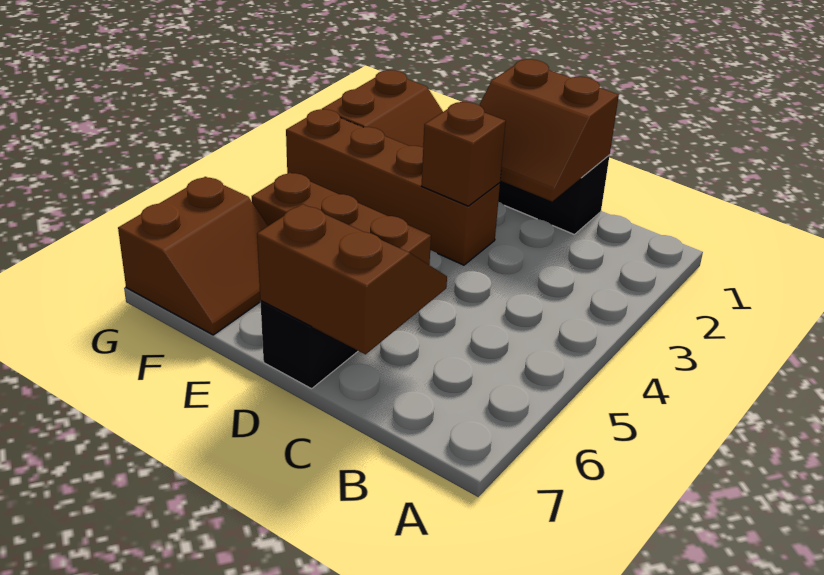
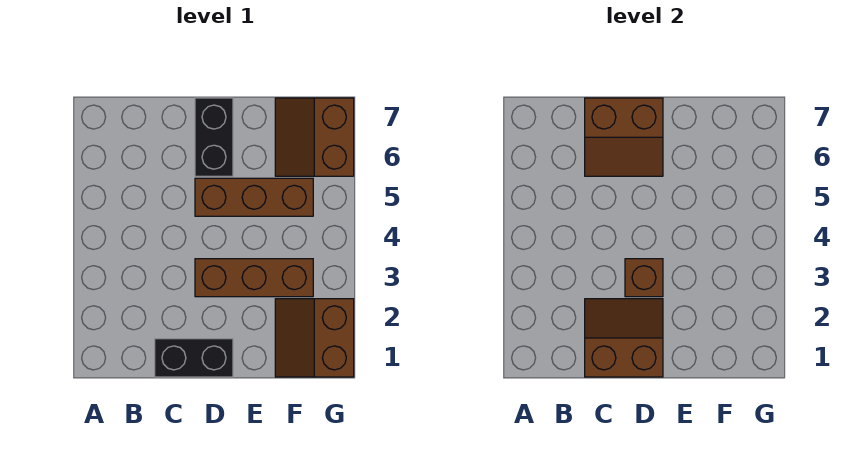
brown 1x4 brick [286,109,500,265] -> brown 1x3 brick [195,259,313,297]

